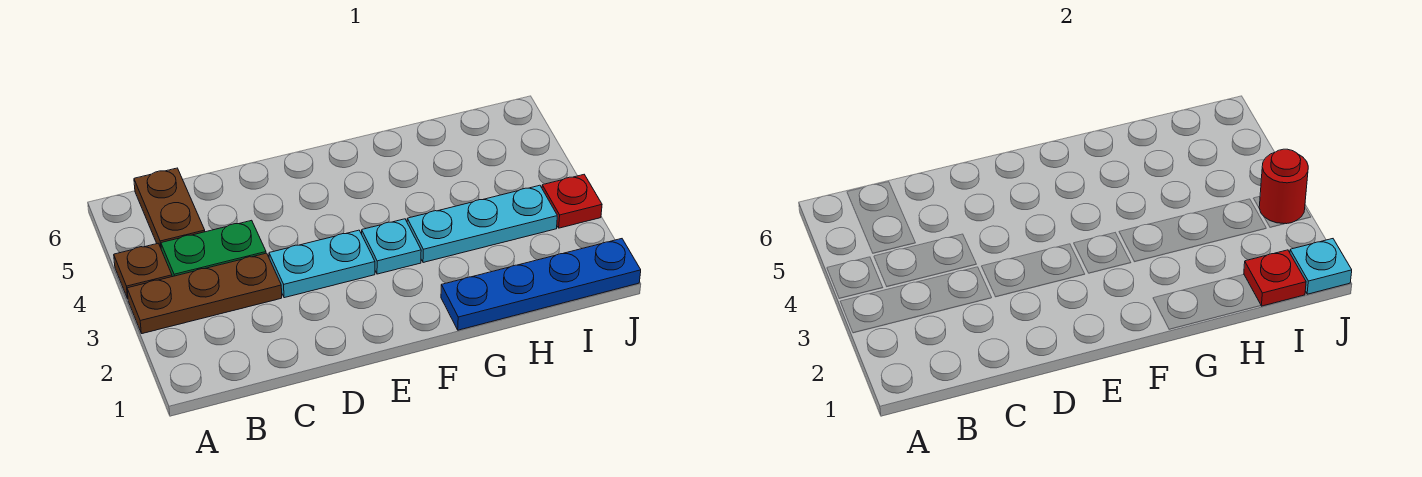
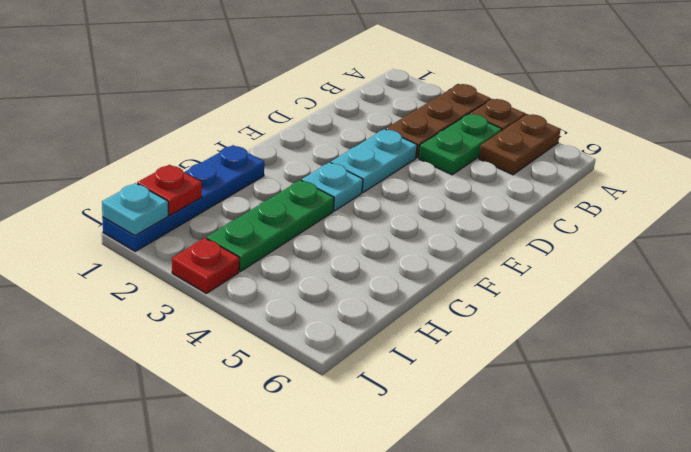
brown 1x2 plate [134,168,205,247] -> brown 1x2 plate turned to [479,114,561,175]
cyan 1x3 plate [407,185,557,263] -> green 1x3 plate [207,180,334,271]
red 1x1 round brick [1259,149,1308,224] -> none

